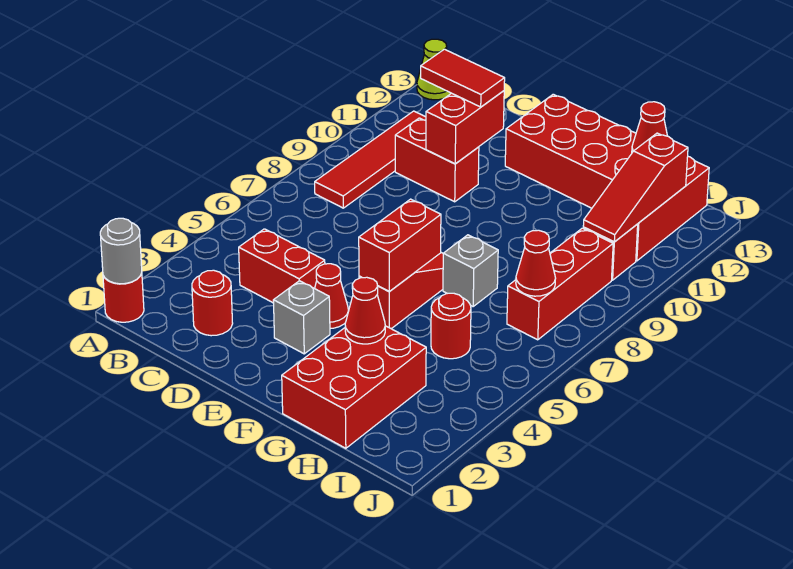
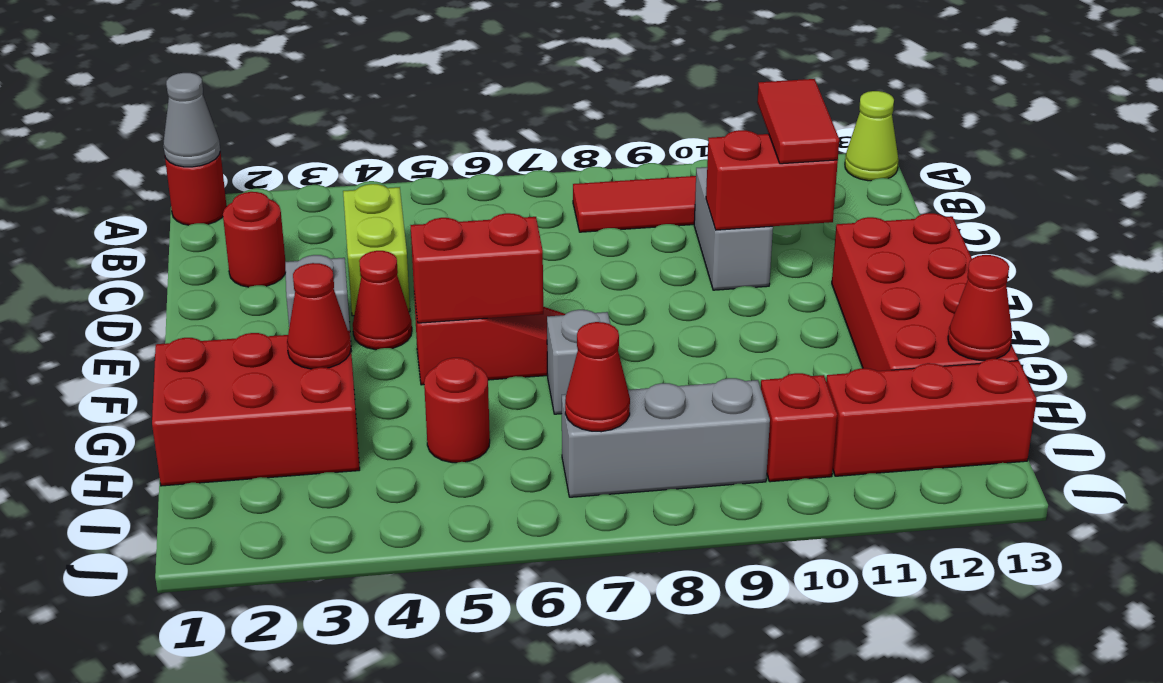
grey 1x1 round brick [100,218,142,284] -> grey 1x1 cone [163,73,220,167]
red 1x2 brick [239,229,325,303] -> lime 1x2 brick [343,184,410,316]
red 1x2 brick [395,118,479,202] -> grey 1x2 brick [694,167,773,290]
red 1x3 brick [507,228,613,340] -> grey 1x3 brick [562,378,770,497]
red 1x3 slope [583,133,688,242] -> none

